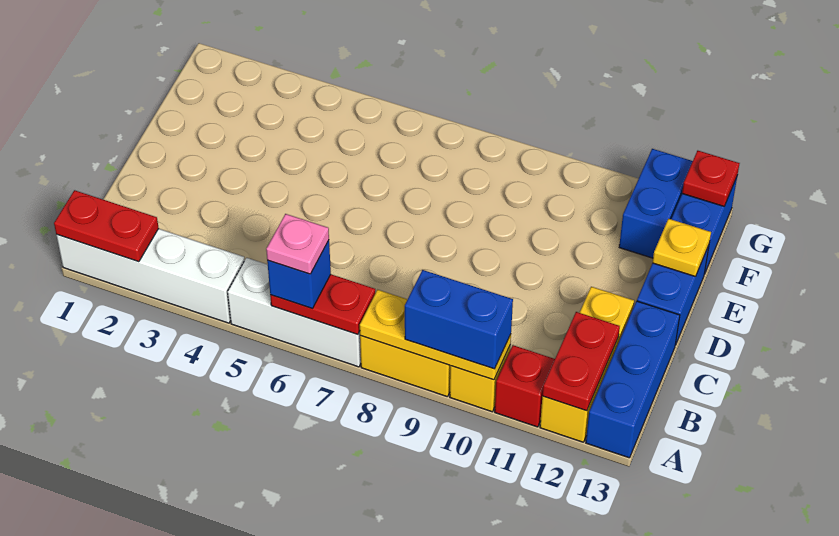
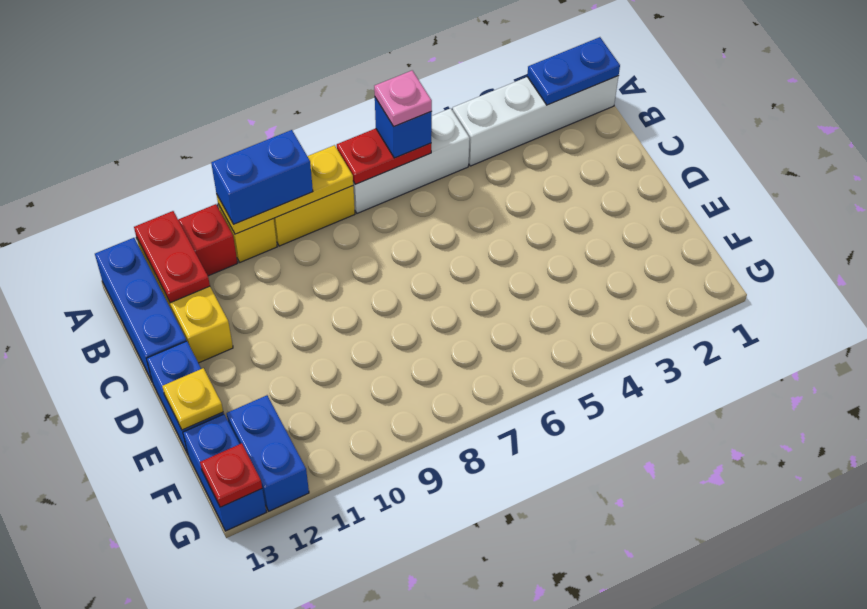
red 1x2 plate [54,190,159,262] -> blue 1x2 plate [527,37,620,105]

